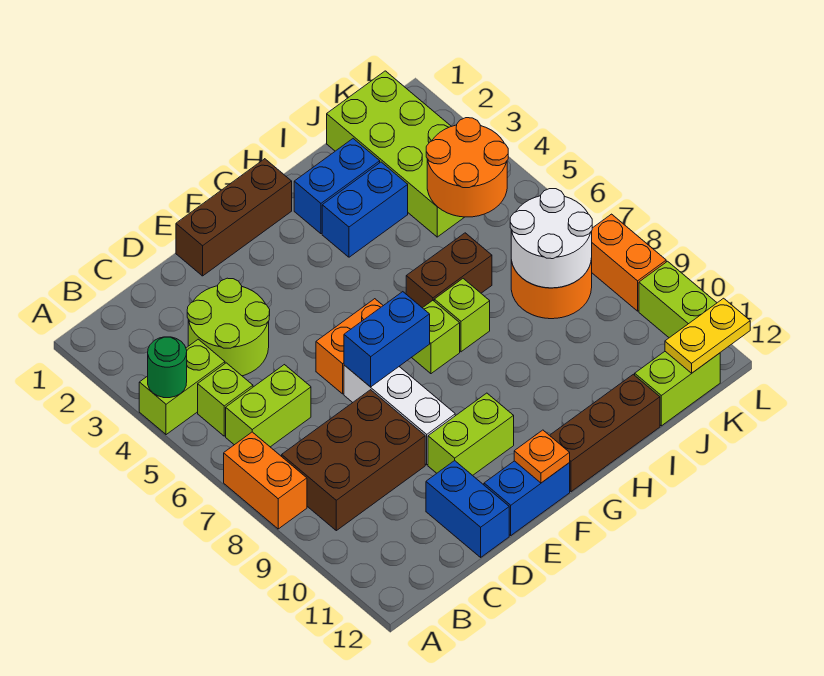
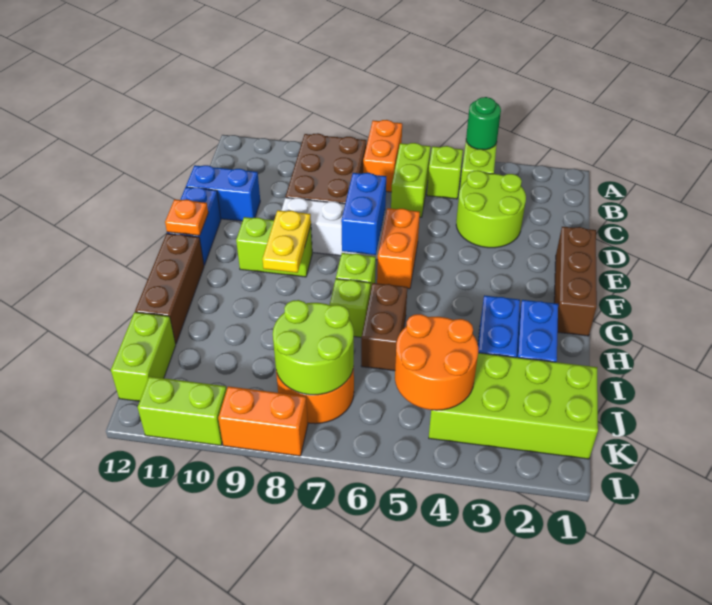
orange 1x2 brick [224,432,307,529] -> orange 1x2 brick turned to [363,120,402,192]
lime 1x2 brick [428,393,514,475] -> lime 1x2 brick turned to [236,217,312,277]
white 2x2 round brick [510,189,592,288] -> lime 2x2 round brick [273,300,354,395]
yellow 1x2 plate [665,298,750,373] -> yellow 1x2 plate moved to [262,210,311,273]

